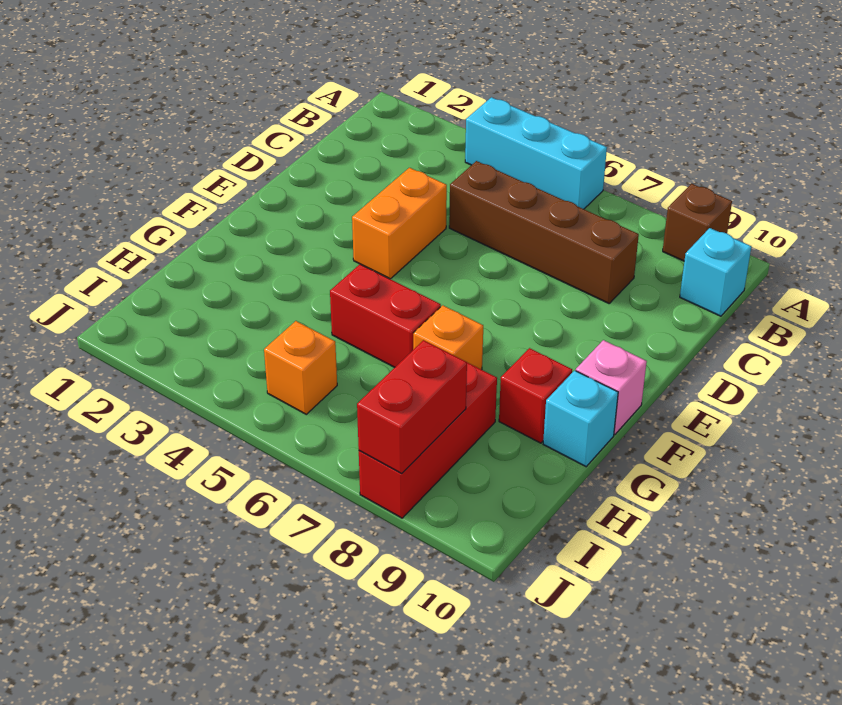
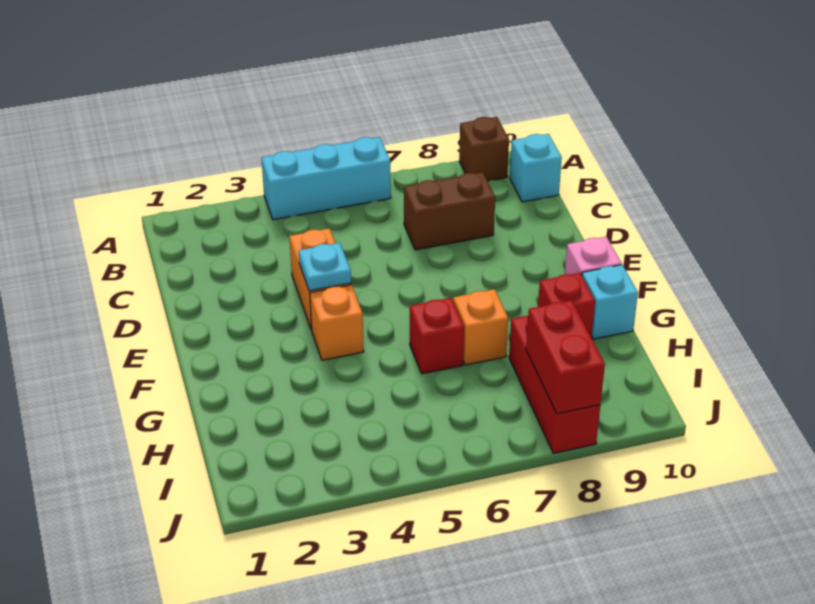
brown 1x4 brick [449,161,639,303] -> brown 1x2 brick [404,172,495,250]
none -> cyan 1x1 plate [299,243,351,291]
red 1x2 brick [330,264,441,367] -> red 1x1 brick [410,298,464,374]
orange 1x1 brick [264,321,337,414] -> orange 1x1 brick moved to [310,285,364,360]

